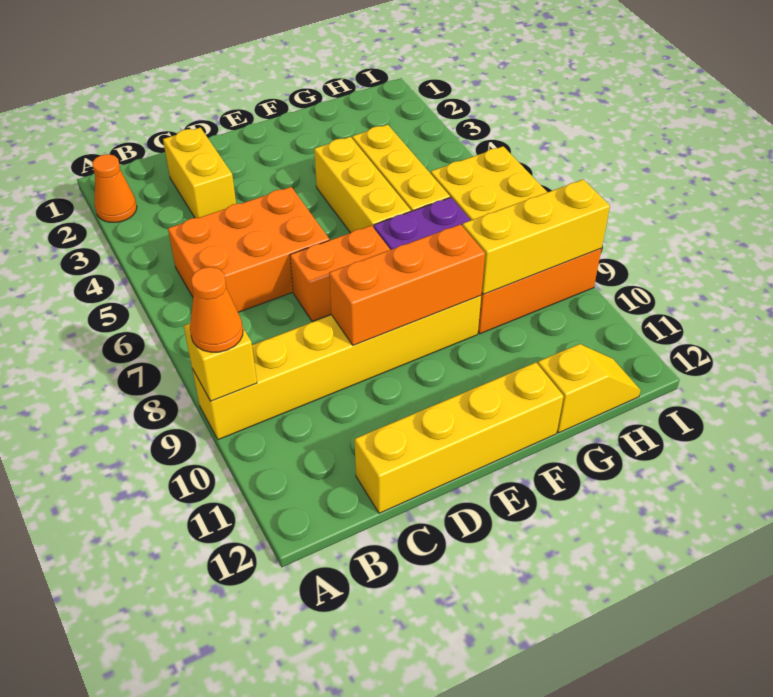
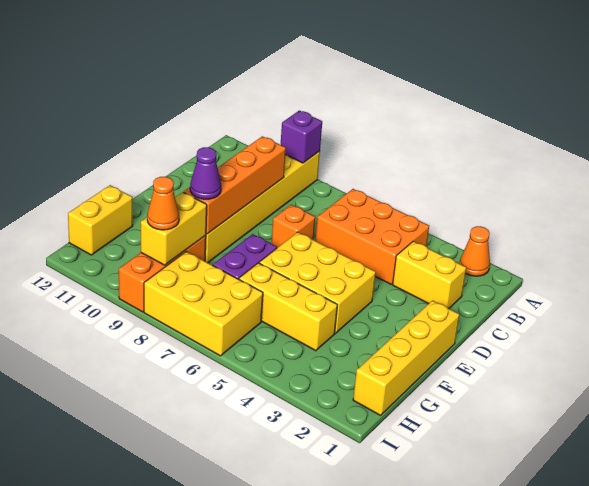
yellow 1x1 brick [184,324,257,401] -> purple 1x1 brick [281,111,322,163]
orange 1x1 cone [190,267,243,352] -> orange 1x1 cone moved to [147,177,179,230]
orange 2x3 brick [168,187,329,312] -> orange 2x3 brick turned to [315,189,429,284]
yellow 1x4 brick [355,362,564,513] -> yellow 1x4 brick moved to [353,300,460,415]
orange 1x2 brick [290,226,390,322] -> orange 1x1 brick [272,205,315,248]
orange 1x3 brick [329,224,485,345] -> orange 1x4 brick [184,136,286,234]
yellow 1x3 brick [314,137,411,233] -> yellow 2x3 brick [259,232,376,333]
none -> purple 1x1 cone [190,147,221,199]
yellow 1x3 brick [463,179,610,294] -> yellow 1x2 brick [141,192,207,265]
yellow 1x2 slope [538,344,641,433] -> yellow 1x2 brick [68,185,133,255]

